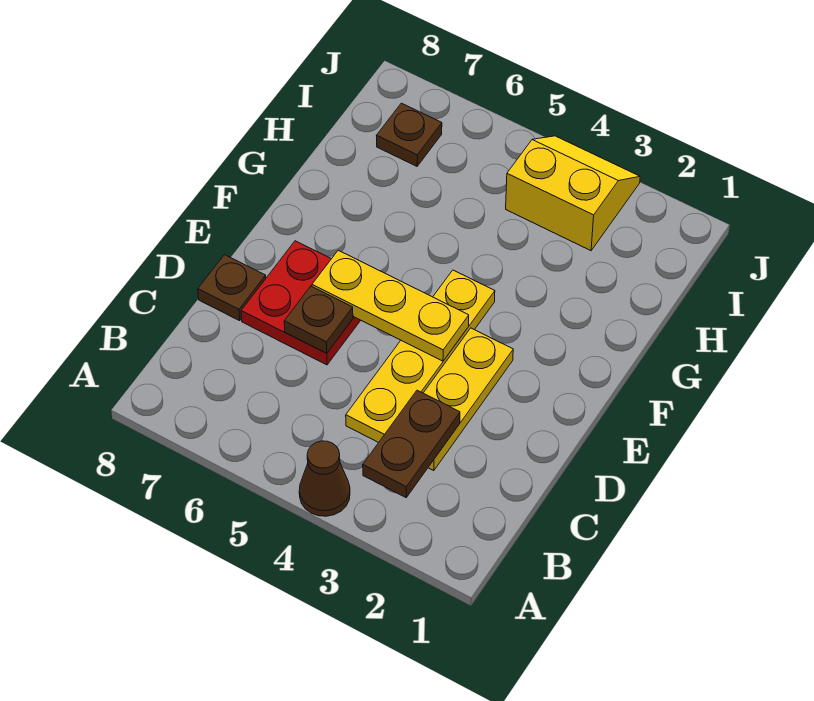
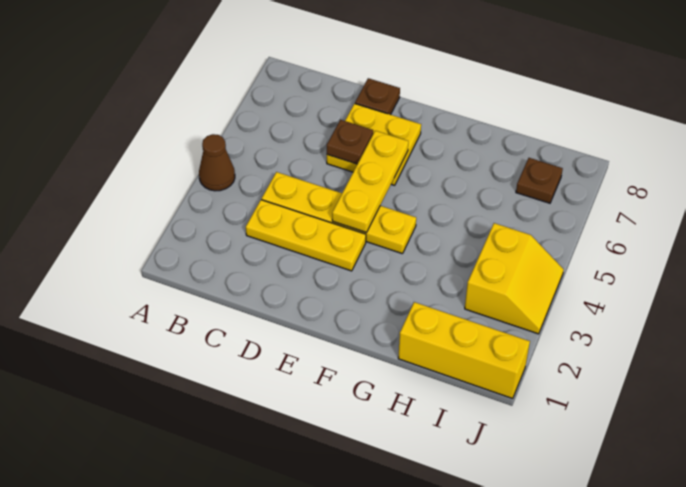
brown 1x2 plate [363,390,460,497] -> none
red 2x2 plate [241,241,361,365] -> yellow 2x2 plate [327,104,421,185]
none -> yellow 1x3 brick [398,302,530,399]

